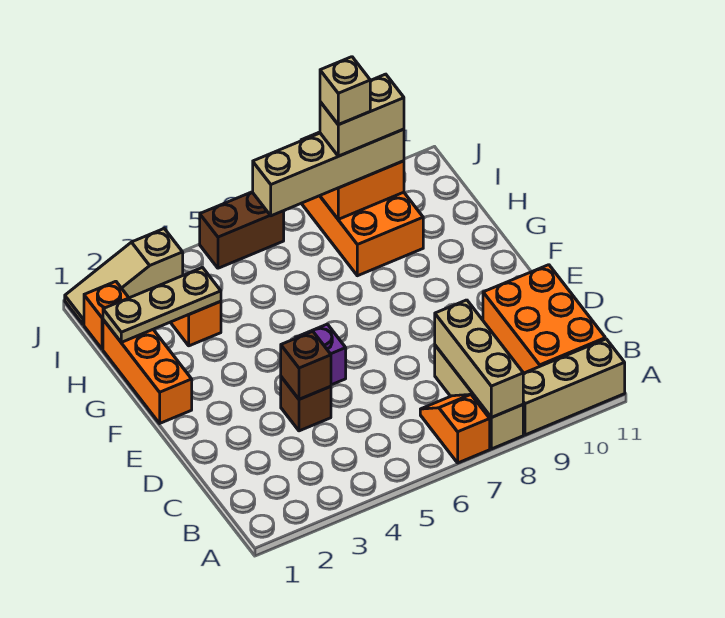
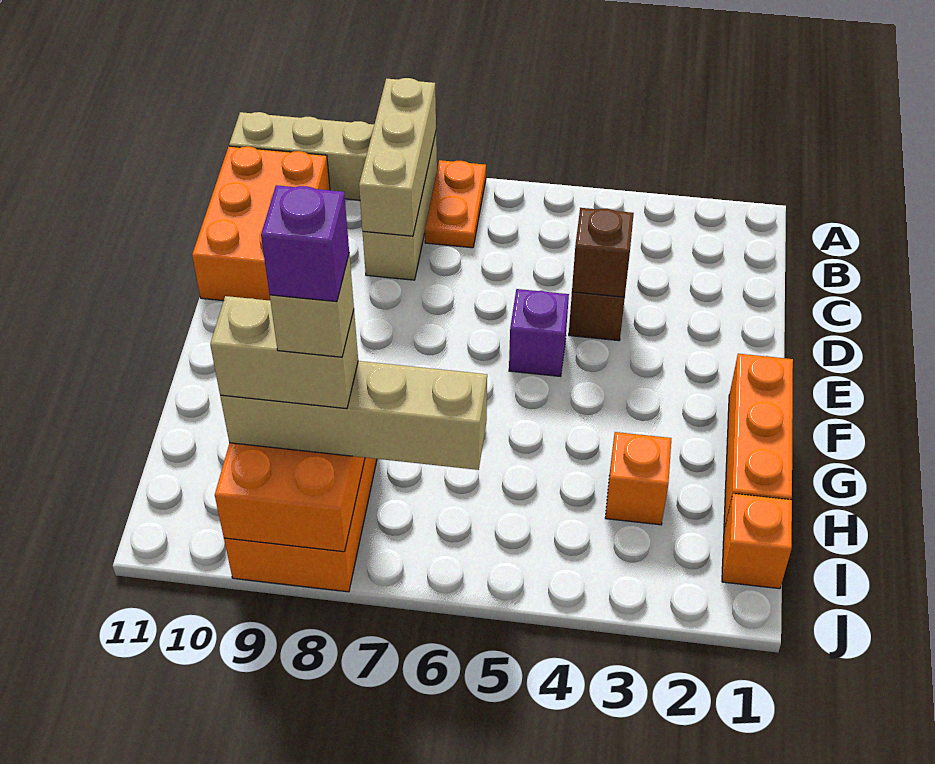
orange 1x2 slope [420,394,490,463] -> orange 1x2 plate [425,160,486,248]
tan 1x3 plate [103,268,221,342] -> none
none -> purple 1x1 brick [261,185,349,302]
tan 1x3 slope [65,229,183,324] -> none
brown 1x2 brick [200,192,284,268] -> none

